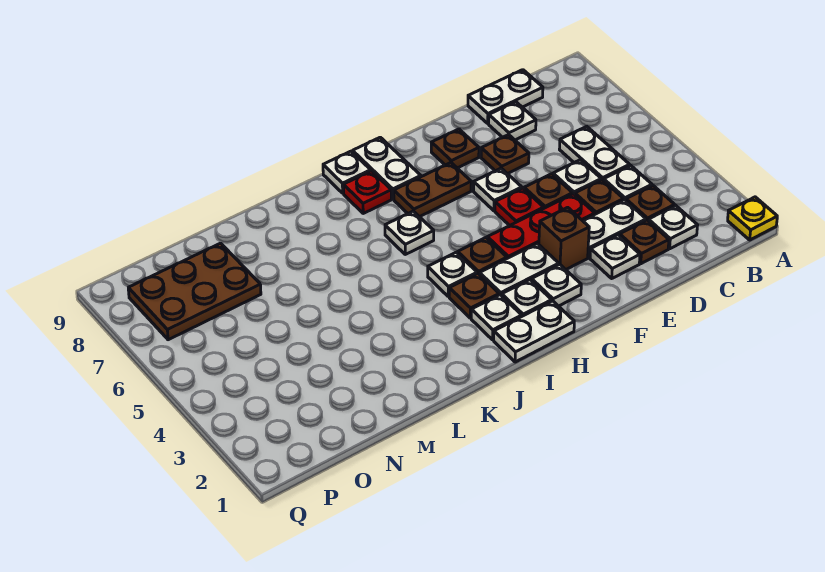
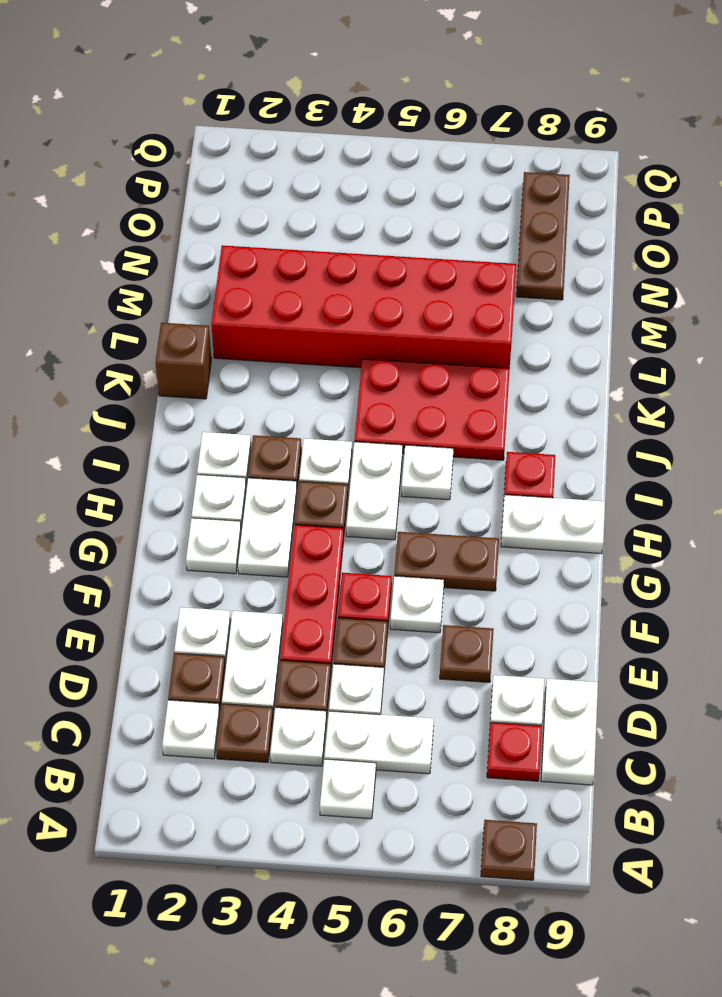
yellow 1x1 plate [728,197,777,240] -> none
none -> red 1x1 plate [487,722,542,781]
brown 1x1 brick [539,207,589,270] -> brown 1x1 brick moved to [156,323,211,399]
brown 1x1 plate [431,129,479,168] -> brown 1x1 plate moved to [481,820,537,880]
brown 1x2 plate [394,163,471,217] -> brown 1x2 plate turned to [394,532,499,591]
white 1x2 plate [494,301,574,362] -> white 1x2 plate moved to [346,442,403,540]
white 1x1 plate [323,151,371,193] -> white 1x1 plate moved to [320,759,376,819]
none -> red 2x3 plate [354,359,510,460]
none -> red 2x6 brick [212,245,516,368]
brown 2x3 plate [128,243,261,340] -> brown 1x3 plate [516,172,570,300]

